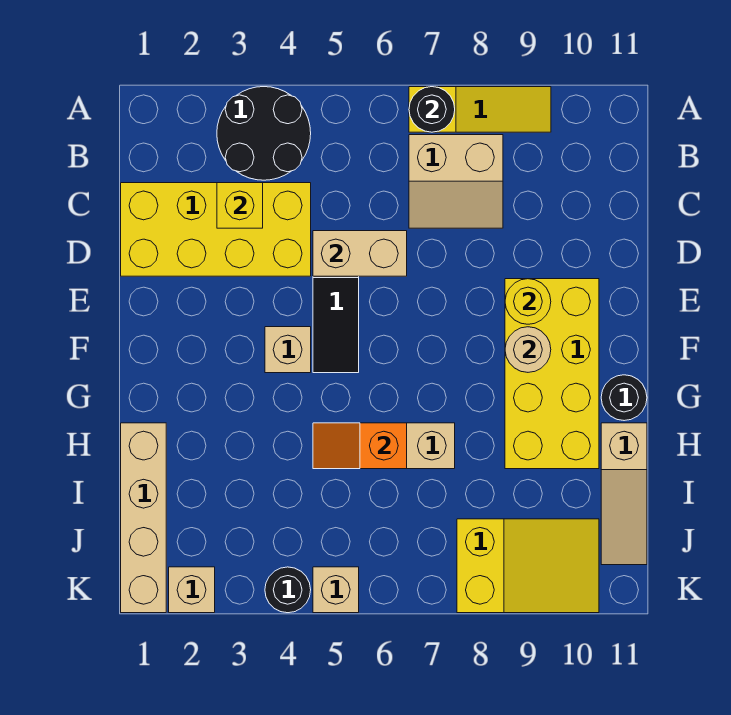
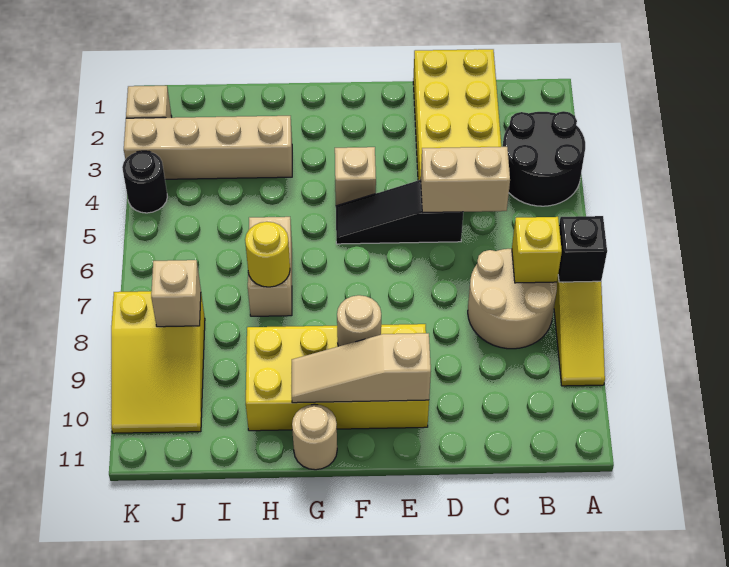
black 1x1 round brick [409,87,455,132] -> black 1x1 brick [558,216,607,282]
tan 2x2 slope [409,135,503,228] -> tan 2x2 round brick [468,249,557,349]
yellow 1x1 brick [217,183,263,228] -> yellow 1x1 brick moved to [512,217,562,283]
tan 1x2 brick [313,231,407,276] -> tan 1x2 brick turned to [421,147,510,213]
yellow 1x1 round brick [505,279,551,324] -> yellow 1x1 round brick moved to [245,222,290,287]
black 1x1 round brick [601,375,647,421] -> tan 1x1 round brick [292,404,337,470]
tan 1x4 brick [121,423,166,613] -> tan 1x4 brick moved to [124,116,292,179]
orange 1x2 slope [313,423,407,469] -> none
tan 1x3 slope [601,423,647,565] -> tan 1x3 slope moved to [292,333,431,403]
tan 1x1 brick [313,567,359,613] -> tan 1x1 brick moved to [151,260,201,327]

